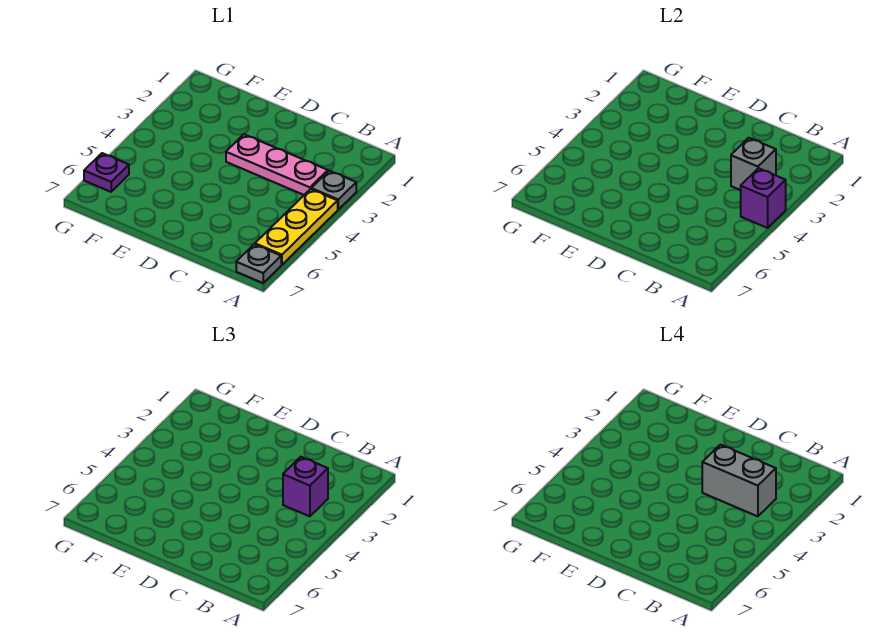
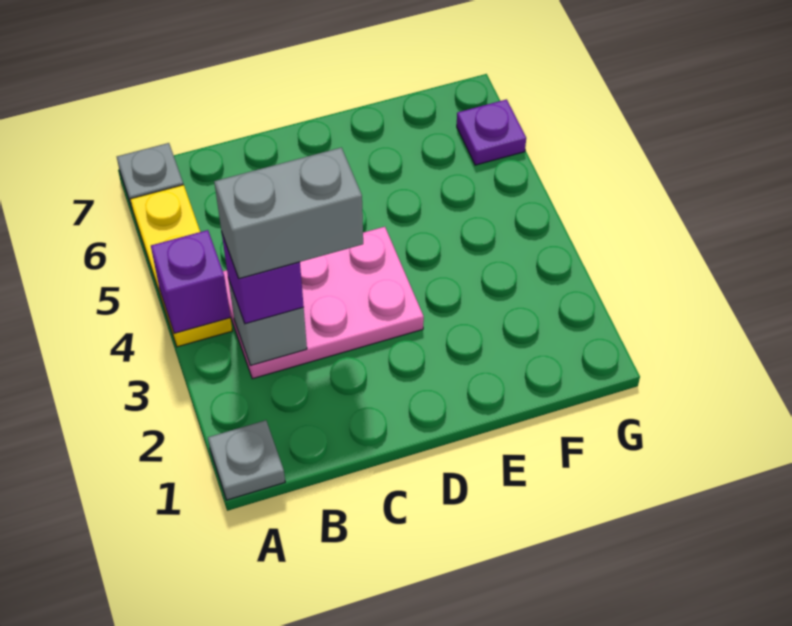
grey 1x1 plate [311,171,356,209] -> grey 1x1 plate moved to [208,420,285,500]
pink 1x3 plate [226,134,328,195] -> pink 2x3 plate [223,227,424,379]

